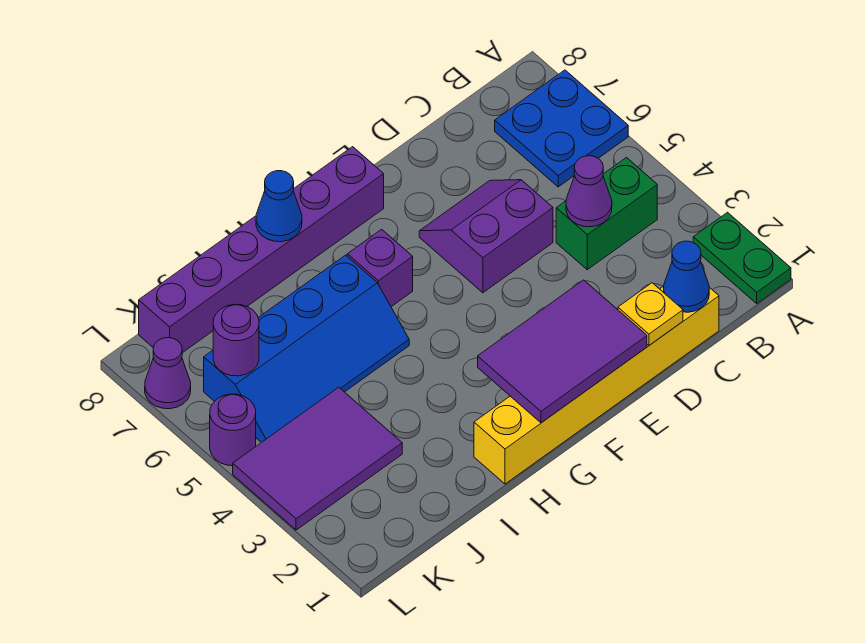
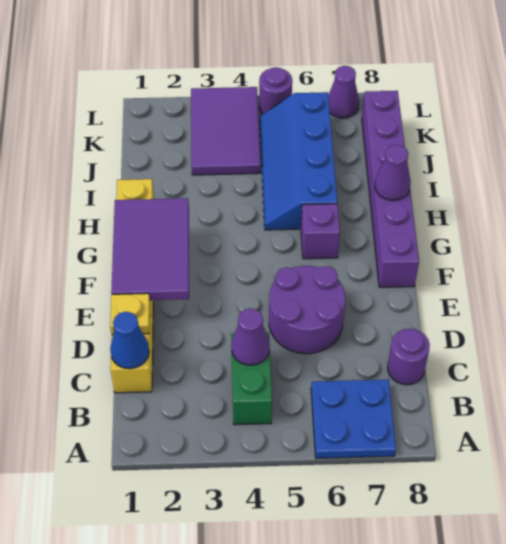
green 1x2 plate [693,212,791,303] -> none
purple 2x2 slope [419,180,553,293] -> purple 2x2 round brick [269,266,345,354]
blue 1x1 cone [256,171,302,242] -> purple 1x1 cone [375,145,411,200]
purple 1x1 round brick [213,304,259,376] -> purple 1x1 round brick moved to [388,329,430,385]

